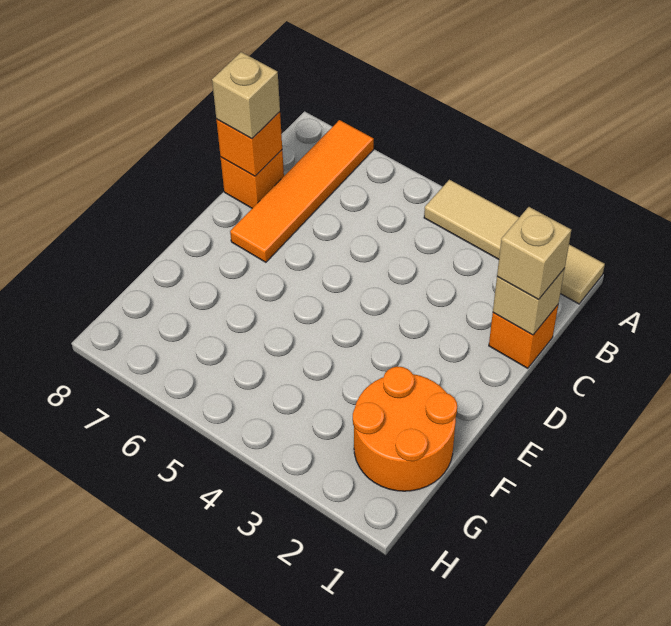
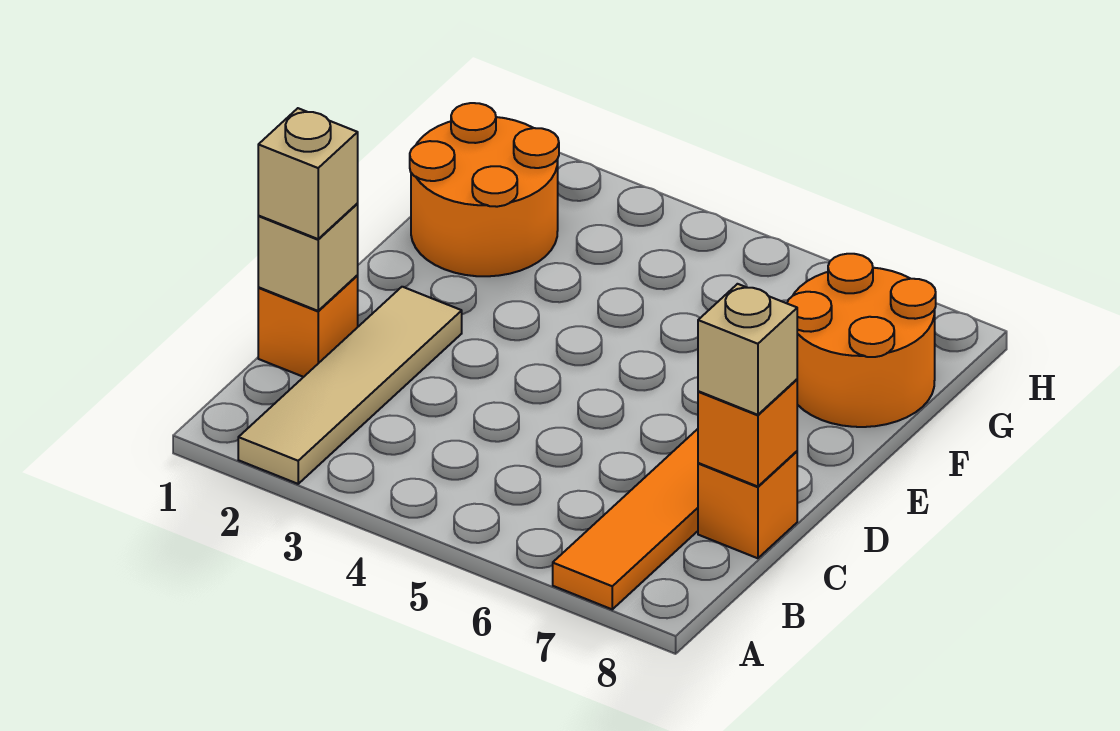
tan 1x4 tile [424,180,605,304] -> tan 1x4 tile turned to [238,287,462,484]
none -> orange 2x2 round brick [787,254,936,427]

